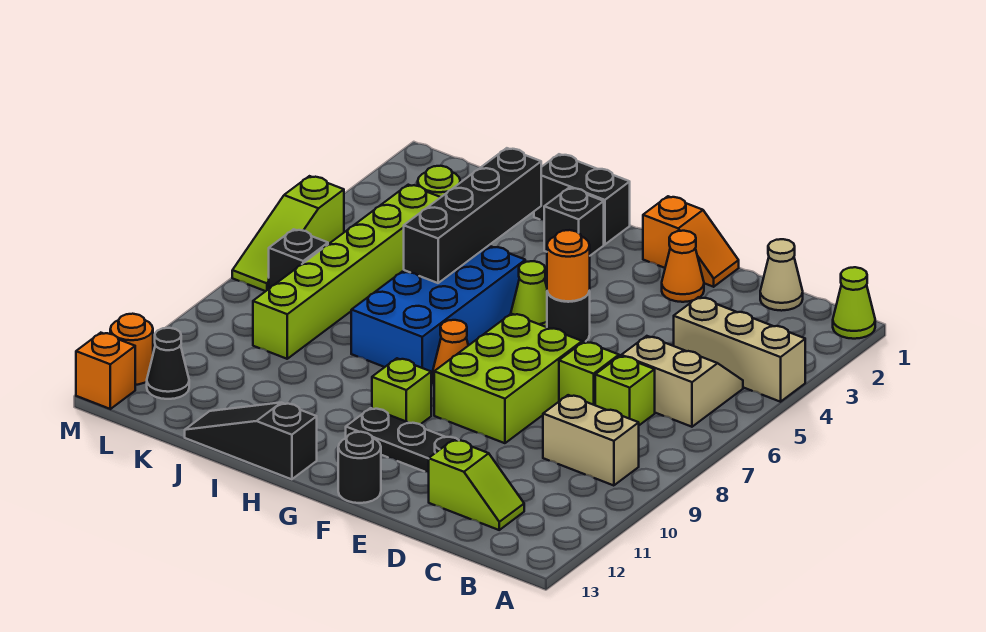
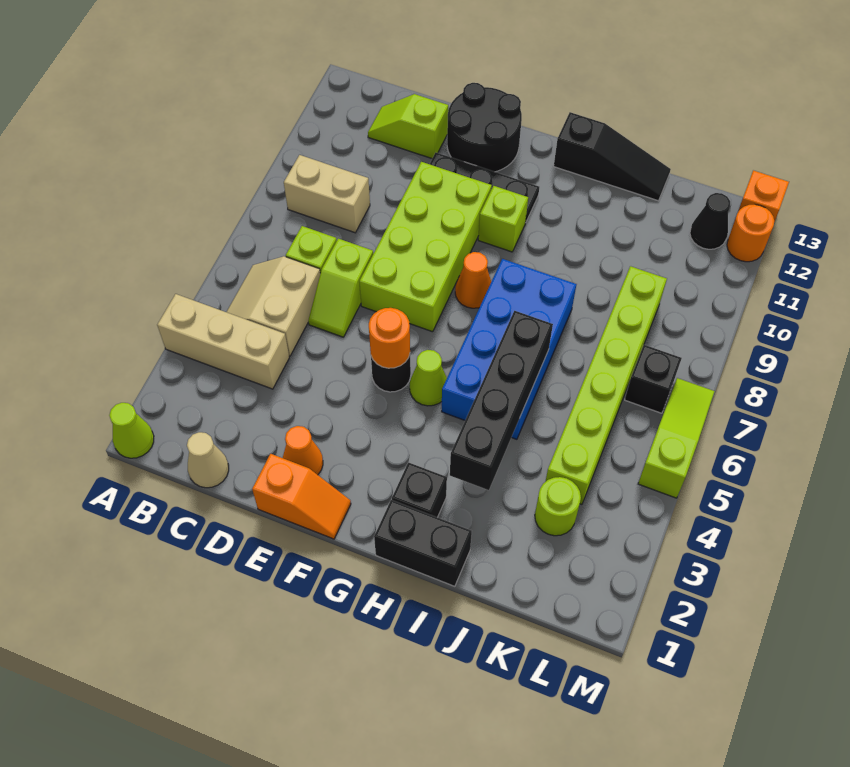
tan 2x2 slope [621,336,743,427] -> tan 2x2 slope turned to [227,256,320,356]
orange 1x2 slope [643,196,739,287] -> orange 1x2 slope turned to [252,454,351,539]
lime 2x3 brick [434,314,582,443] -> lime 2x4 brick [359,162,492,332]
black 1x1 round brick [338,432,381,503] -> black 2x2 round brick [447,83,522,172]

